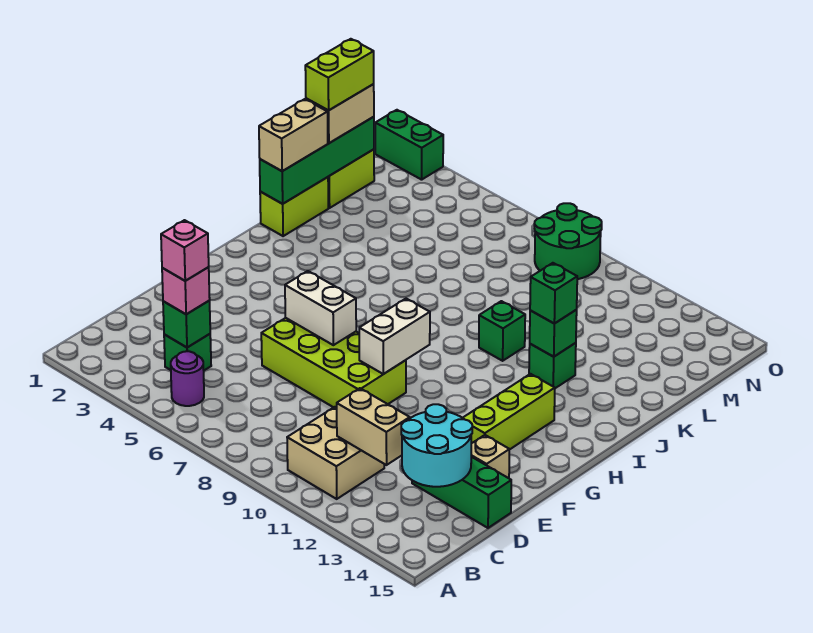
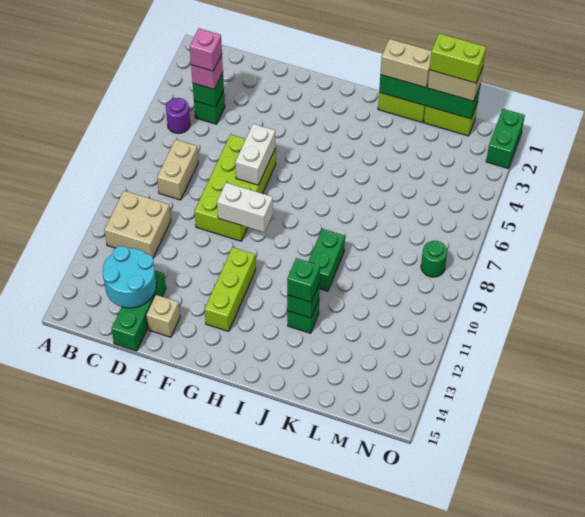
tan 1x2 brick [337,388,410,465] -> tan 1x2 brick moved to [157,140,198,200]
lime 1x3 brick [463,374,555,450] -> lime 1x3 brick turned to [205,247,256,331]
green 1x1 brick [479,301,525,361] -> green 1x2 brick [308,229,345,291]
green 2x2 round brick [534,203,602,279] -> green 1x1 round brick [421,241,447,277]

